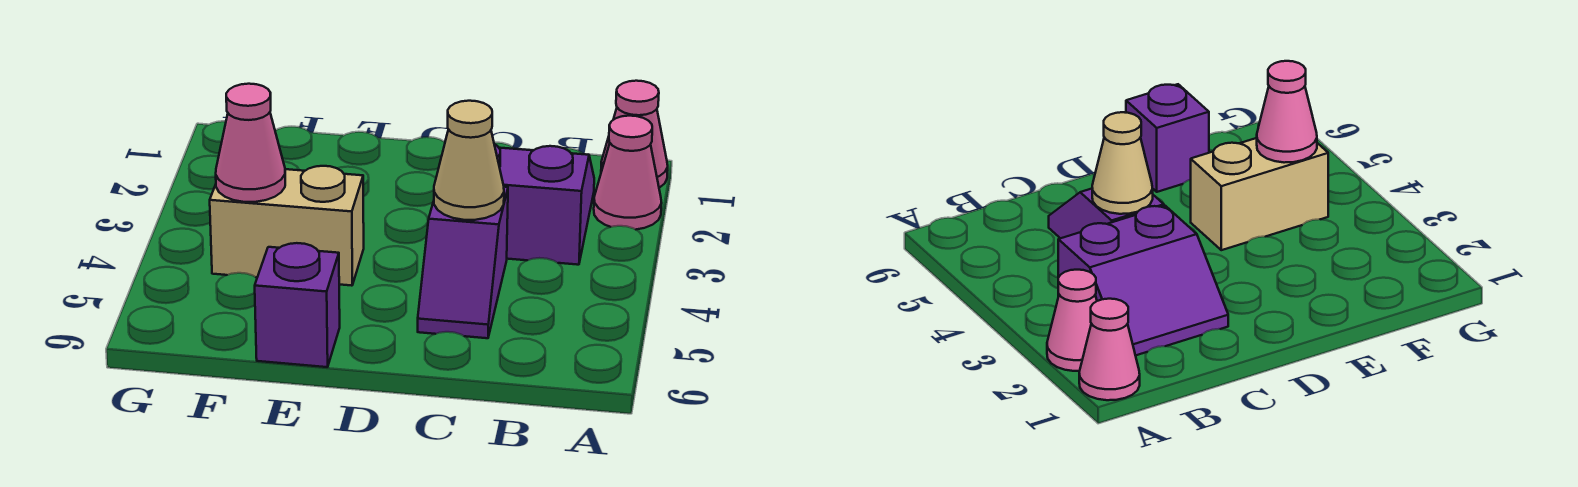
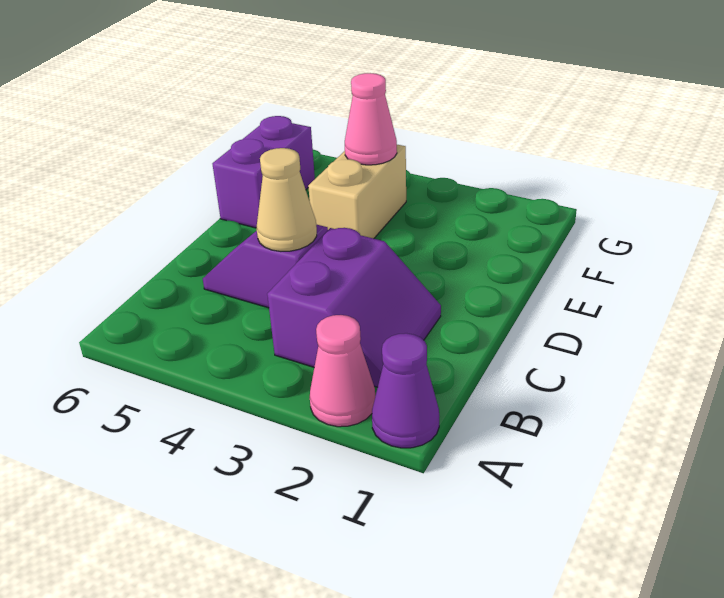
pink 1x1 cone [601,81,668,188] -> purple 1x1 cone [372,333,439,448]
purple 1x1 brick [255,243,340,367] -> purple 1x2 brick [212,116,315,228]

